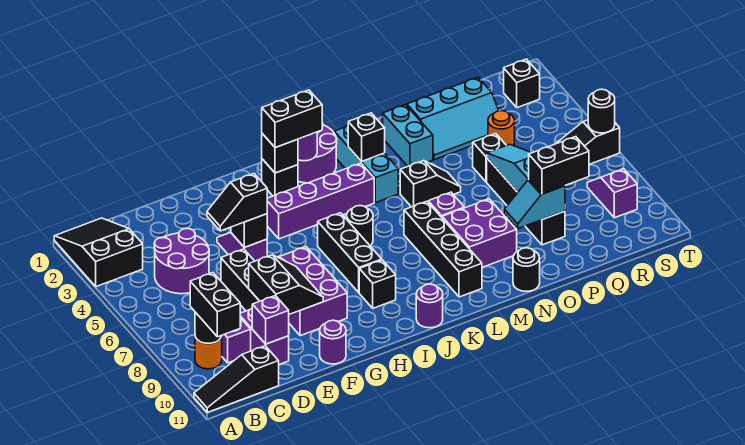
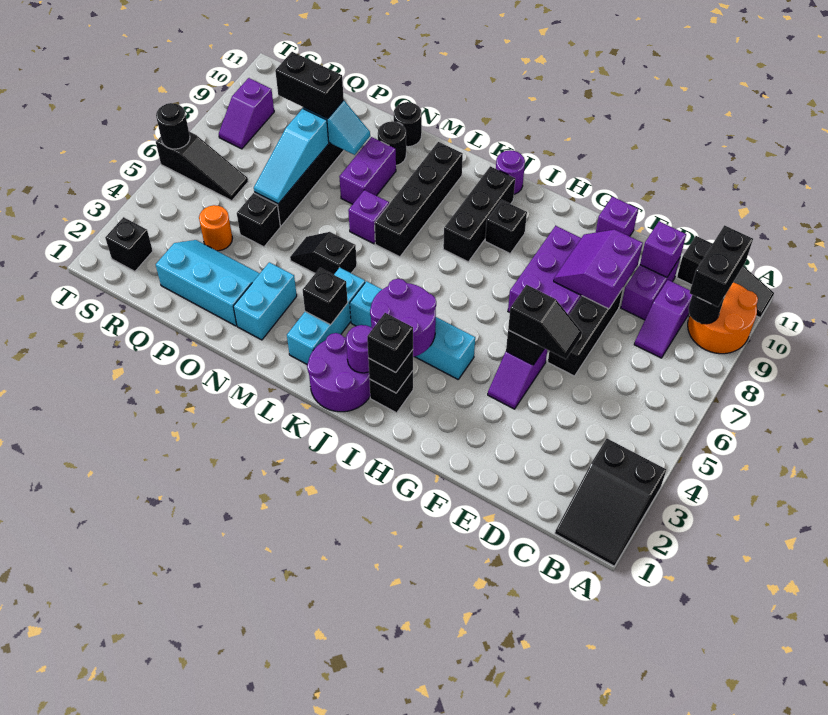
orange 1x1 round brick [195,336,222,369] -> orange 2x2 round brick [688,282,758,354]
purple 2x2 round brick [154,229,209,294] -> purple 2x2 round brick moved to [370,279,436,357]
black 2x2 slope [249,255,323,314] -> purple 2x2 slope [554,229,643,309]
purple 1x1 round brick [320,320,346,364] -> purple 1x1 brick [596,197,638,236]
purple 1x4 brick [267,163,374,239] -> cyan 1x4 brick [350,281,475,379]
black 1x2 brick [262,90,322,148] -> black 1x1 brick [367,313,413,373]
black 1x3 brick [318,213,382,293] -> black 1x3 brick moved to [443,166,515,262]
black 1x1 round brick [347,206,373,246] -> black 1x1 round brick moved to [378,121,406,165]
purple 2x2 brick [442,199,517,267] -> purple 1x2 brick [339,137,396,204]

